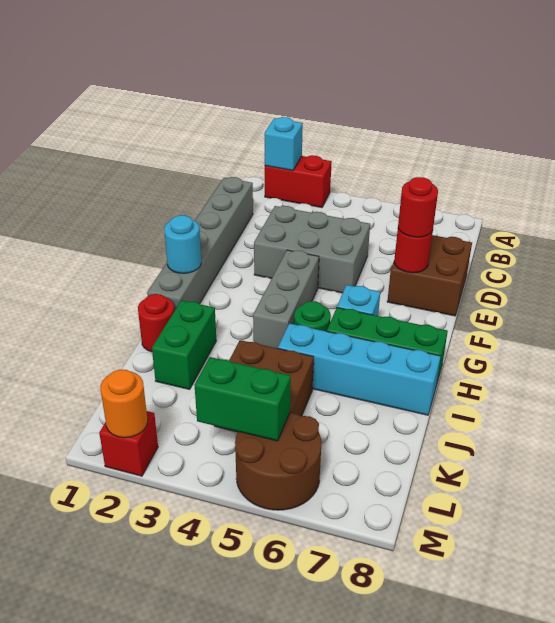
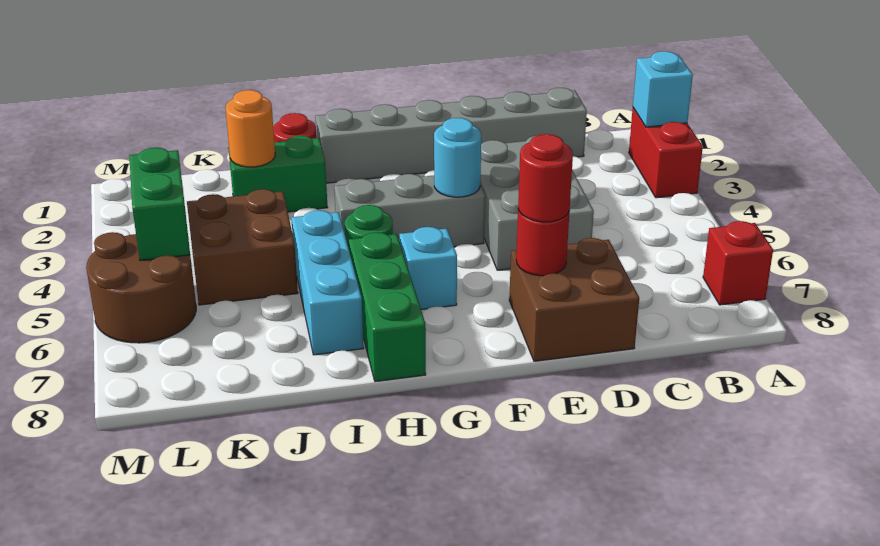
cyan 1x1 round brick [164,215,201,273] -> cyan 1x1 round brick moved to [434,118,481,197]
cyan 1x4 brick [278,323,441,415] -> cyan 1x3 brick [291,210,364,355]
red 1x1 brick [99,411,158,476] -> red 1x1 brick moved to [703,221,773,305]
orange 1x1 round brick [100,370,148,438] -> orange 1x1 round brick moved to [225,90,275,167]

